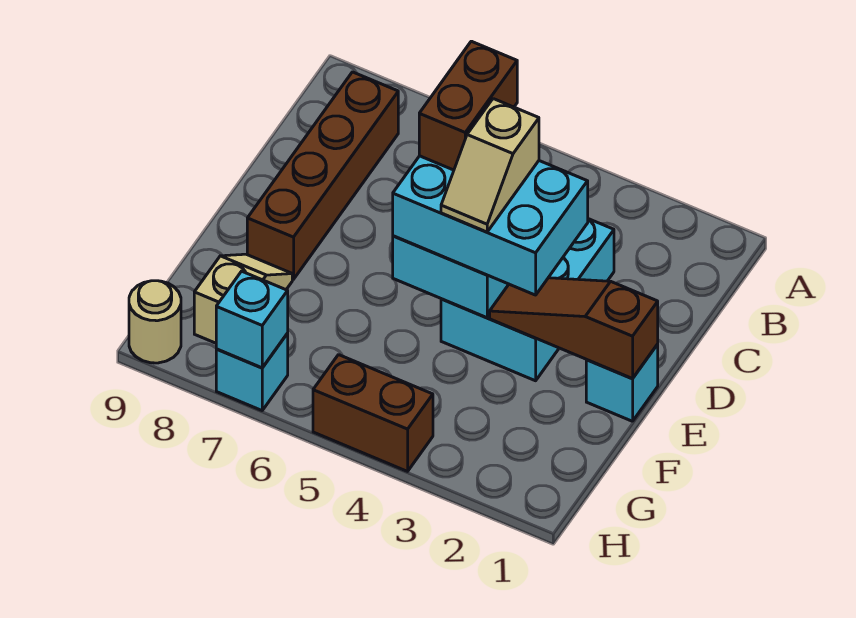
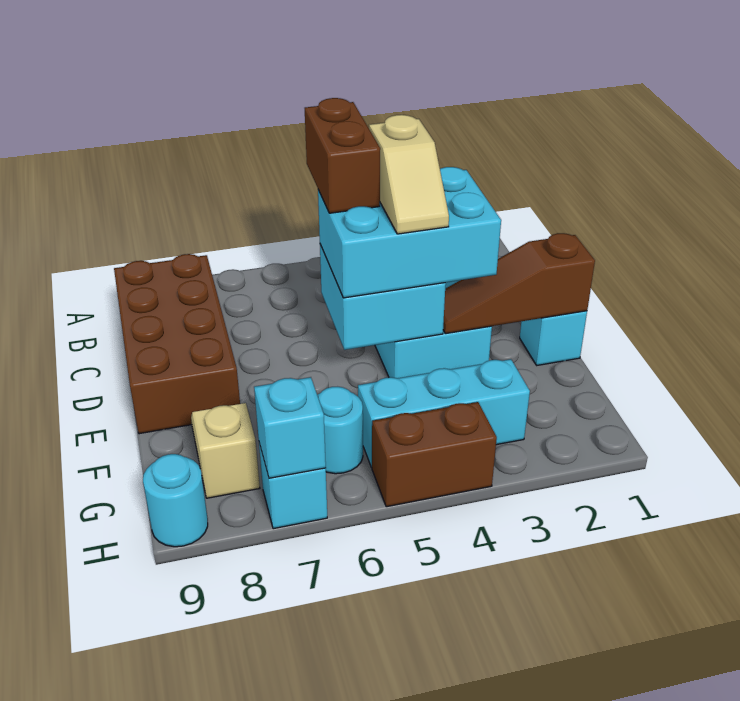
brown 1x4 brick [247,72,398,279] -> brown 2x4 brick [114,254,240,434]
none -> cyan 1x3 brick [358,359,530,468]
none -> cyan 1x1 round brick [317,387,363,474]
tan 1x1 round brick [129,281,181,363] -> cyan 1x1 round brick [143,454,208,547]

